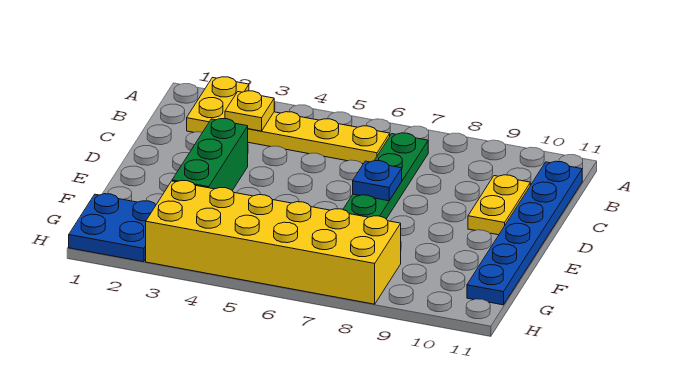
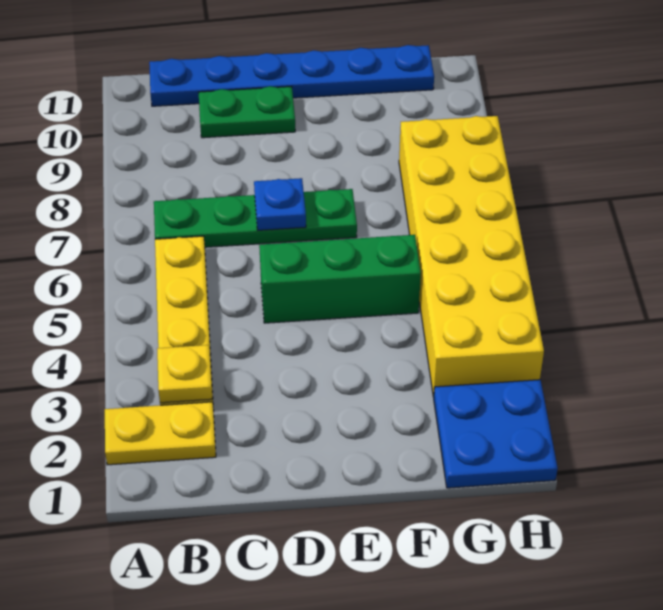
yellow 1x2 plate [468,175,530,235] -> green 1x2 plate [199,86,295,138]
green 1x3 brick [172,119,248,191] -> green 1x3 brick moved to [259,235,421,323]

